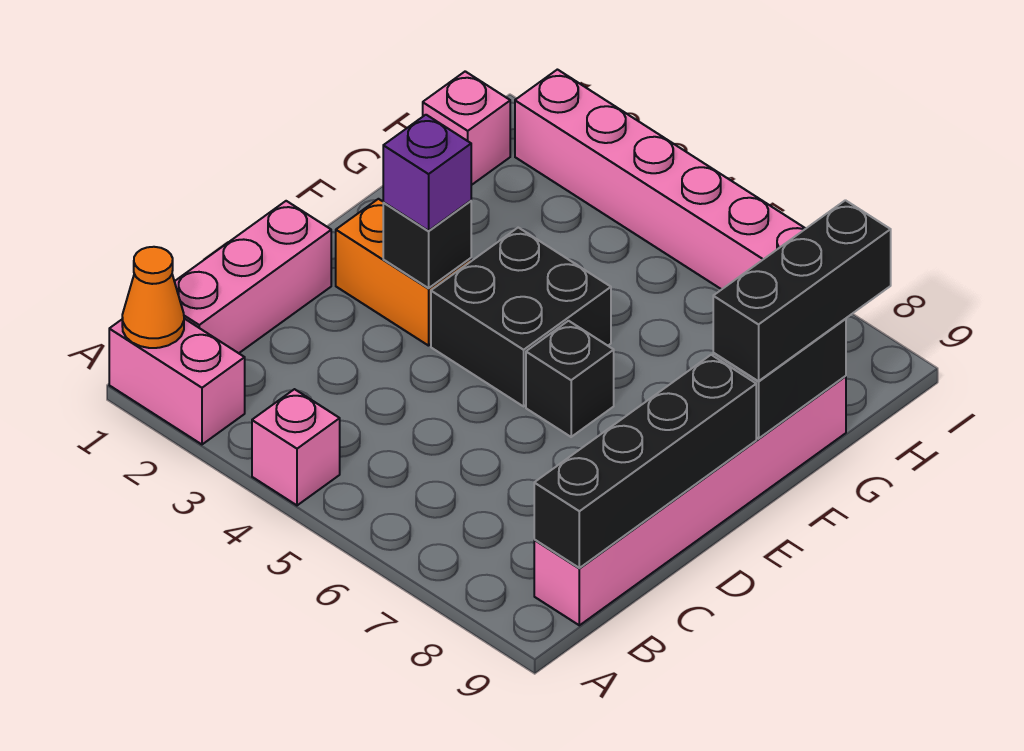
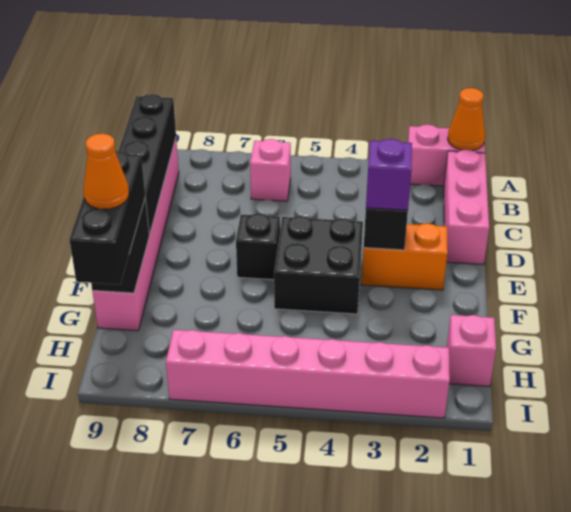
pink 1x1 brick [252,389,340,505] -> pink 1x1 brick moved to [250,139,291,201]
none -> orange 1x1 cone [83,134,129,209]

